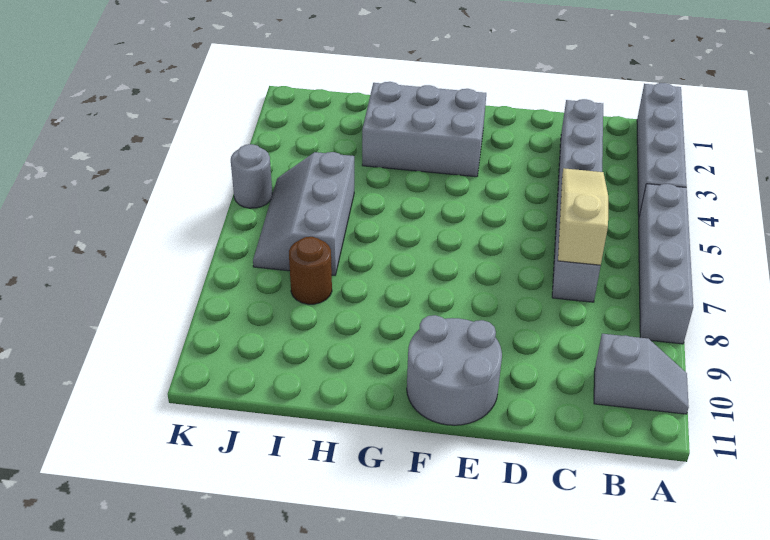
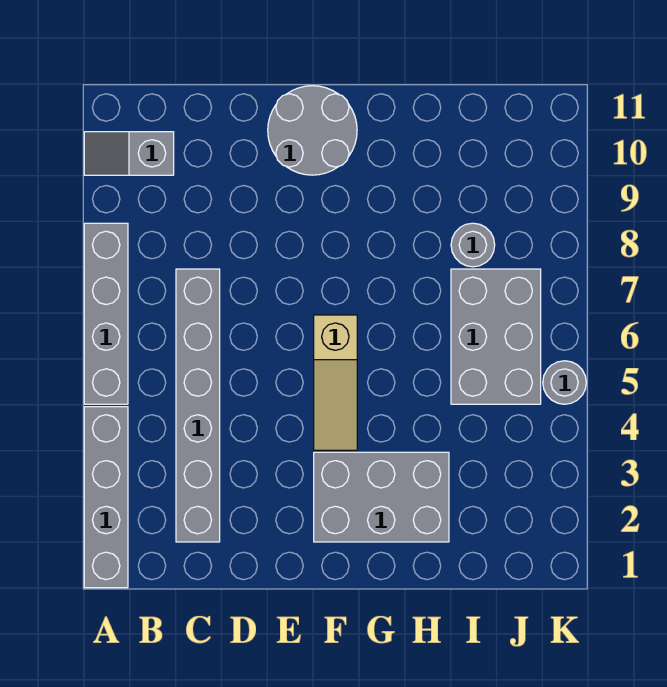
tan 1x3 slope [558,168,608,265] -> tan 1x3 slope moved to [314,315,357,450]
grey 2x3 slope [253,152,354,275] -> grey 2x3 brick [451,269,541,404]
brown 1x1 round brick [289,237,332,304] -> grey 1x1 round brick [451,223,495,267]

